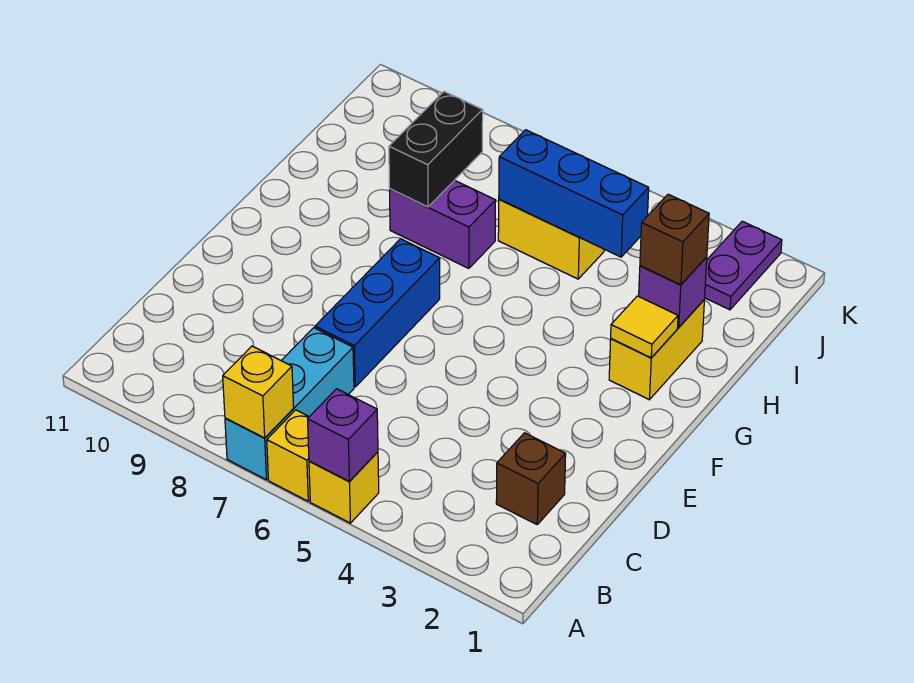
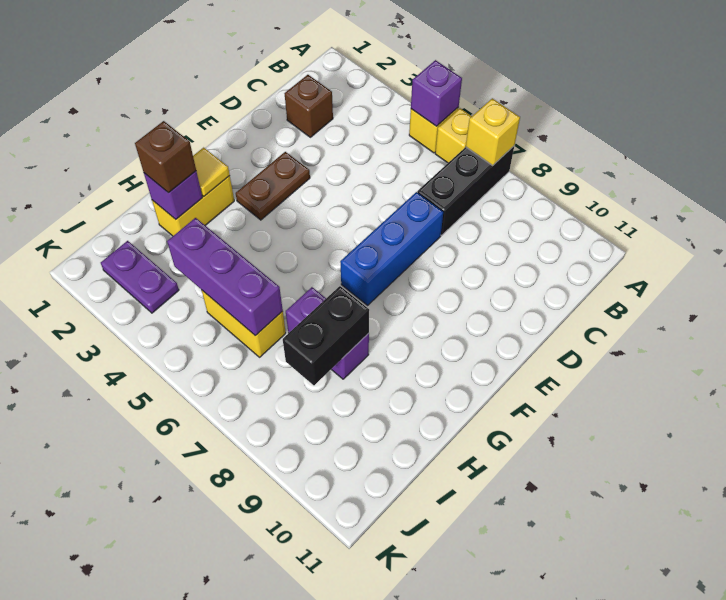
cyan 1x3 brick [225,328,354,480] -> black 1x3 brick [417,146,514,235]
none -> brown 1x2 plate [236,152,310,220]
blue 1x3 brick [499,130,649,257] -> purple 1x3 brick [167,218,283,336]
purple 1x2 plate [705,221,782,310] -> purple 1x2 plate turned to [101,241,179,313]

